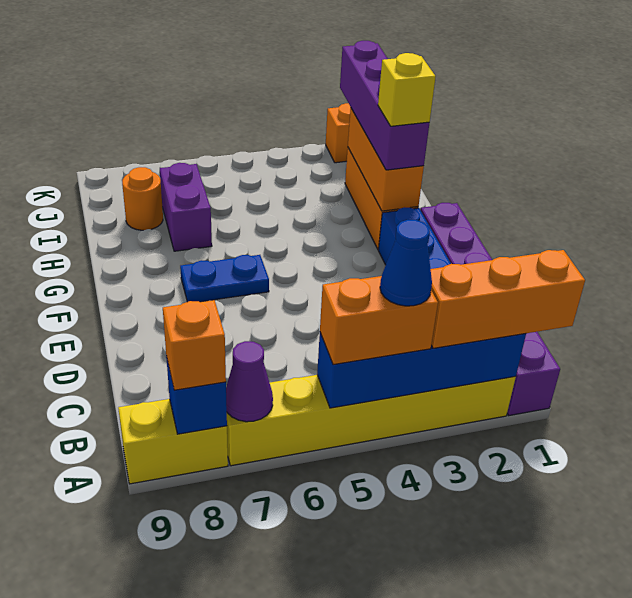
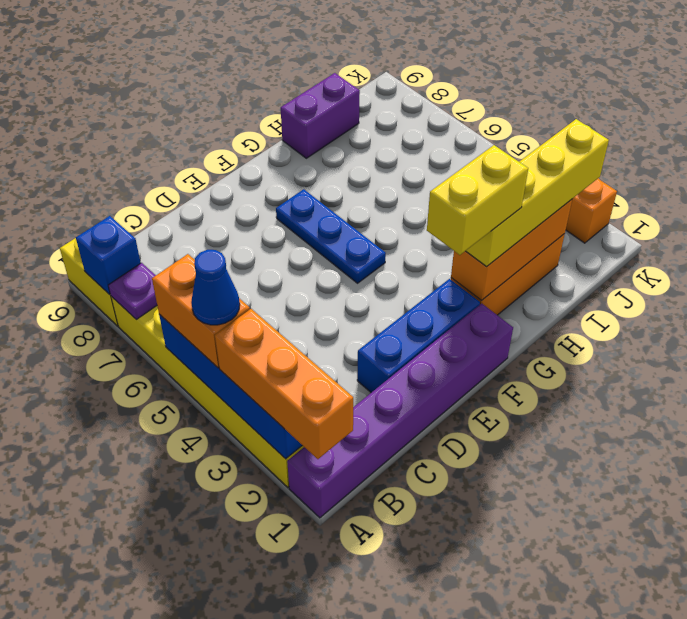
purple 1x1 cone [226,341,273,422] -> purple 1x1 plate [108,263,157,319]
orange 1x1 brick [163,300,226,390] -> none
blue 1x2 plate [180,255,269,302] -> blue 1x3 plate [276,189,386,283]
purple 1x4 brick [340,41,429,170] -> yellow 1x4 brick [466,119,609,266]
yellow 1x1 brick [378,53,436,126] -> yellow 1x2 brick [427,145,528,255]
purple 1x2 brick [160,163,212,251] -> purple 1x2 brick moved to [281,73,360,158]
orange 1x1 round brick [122,167,163,230] -> none

